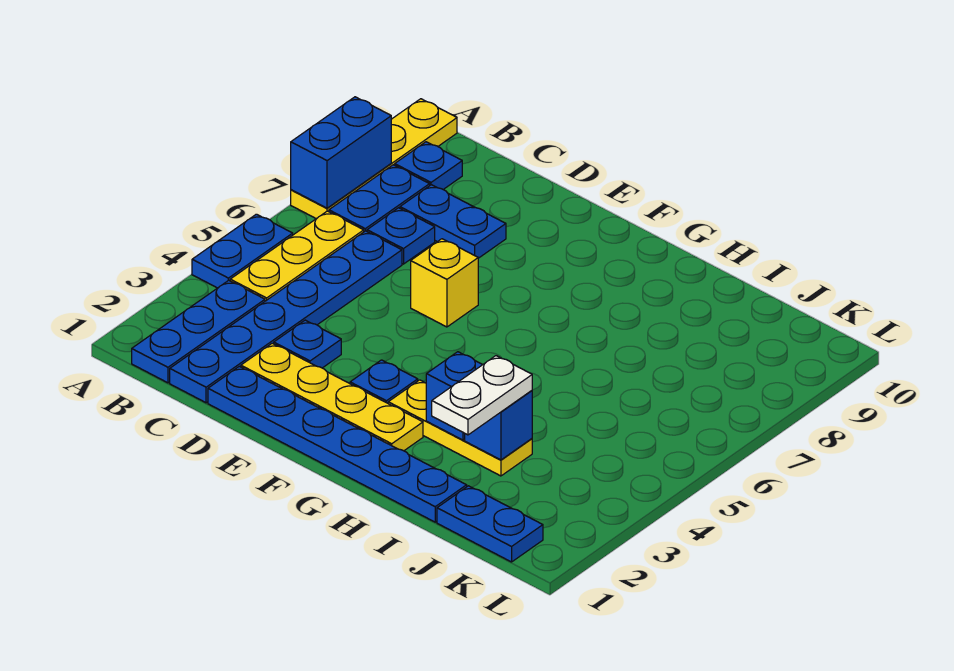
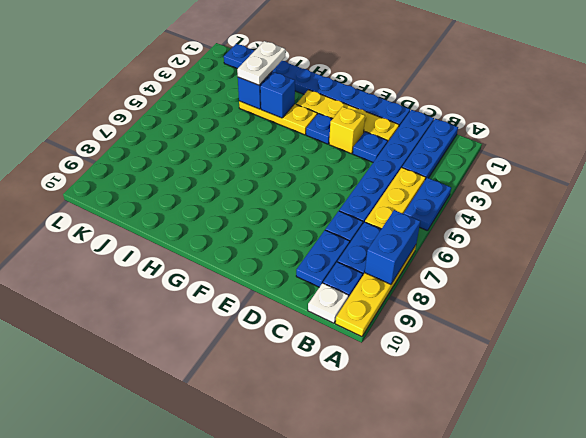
none -> white 1x1 plate [308,283,348,323]
blue 1x2 plate [400,185,506,258] -> blue 1x2 plate turned to [296,230,350,287]
yellow 1x1 brick [411,239,478,327] -> yellow 1x1 brick moved to [329,107,365,154]

